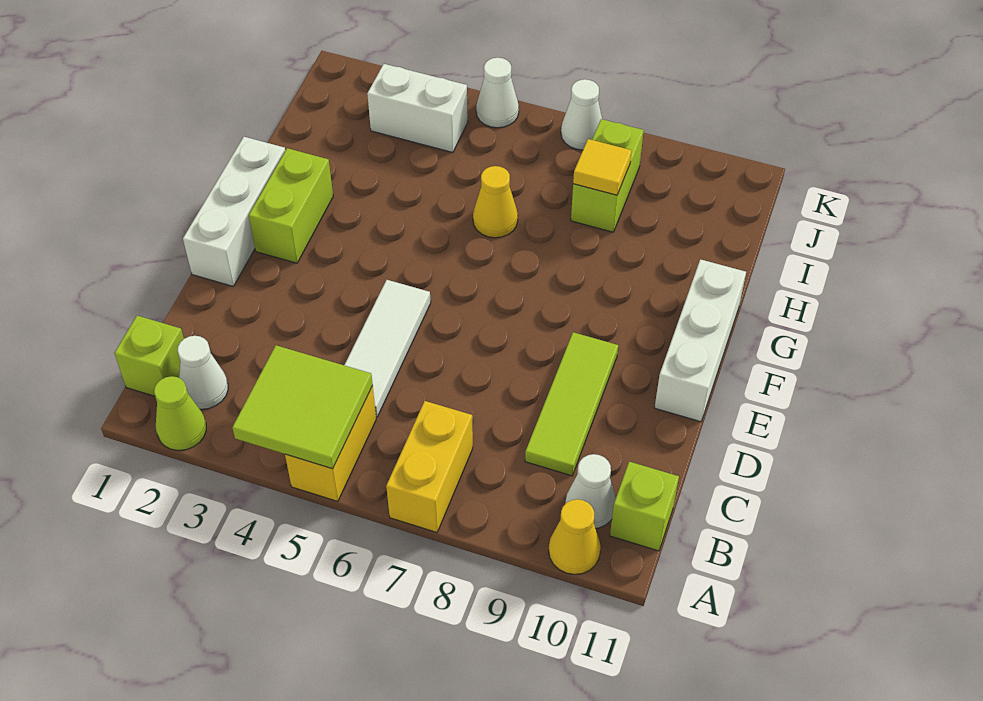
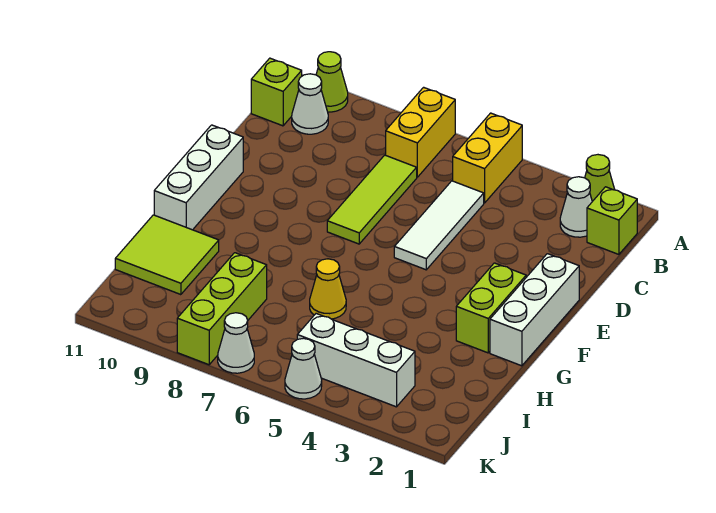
lime 2x2 tile [232,345,373,469] -> lime 2x2 tile moved to [115,215,219,295]
yellow 1x1 cone [549,499,601,574] -> lime 1x1 cone [316,52,348,112]
lime 1x3 tile [525,332,618,476] -> lime 1x3 tile moved to [327,155,417,244]
lime 1x2 brick [571,119,644,232] -> lime 1x3 brick [177,253,267,365]
yellow 1x1 tile [573,139,632,195] -> none
white 1x2 brick [367,64,468,153] -> white 1x3 brick [297,314,415,407]

